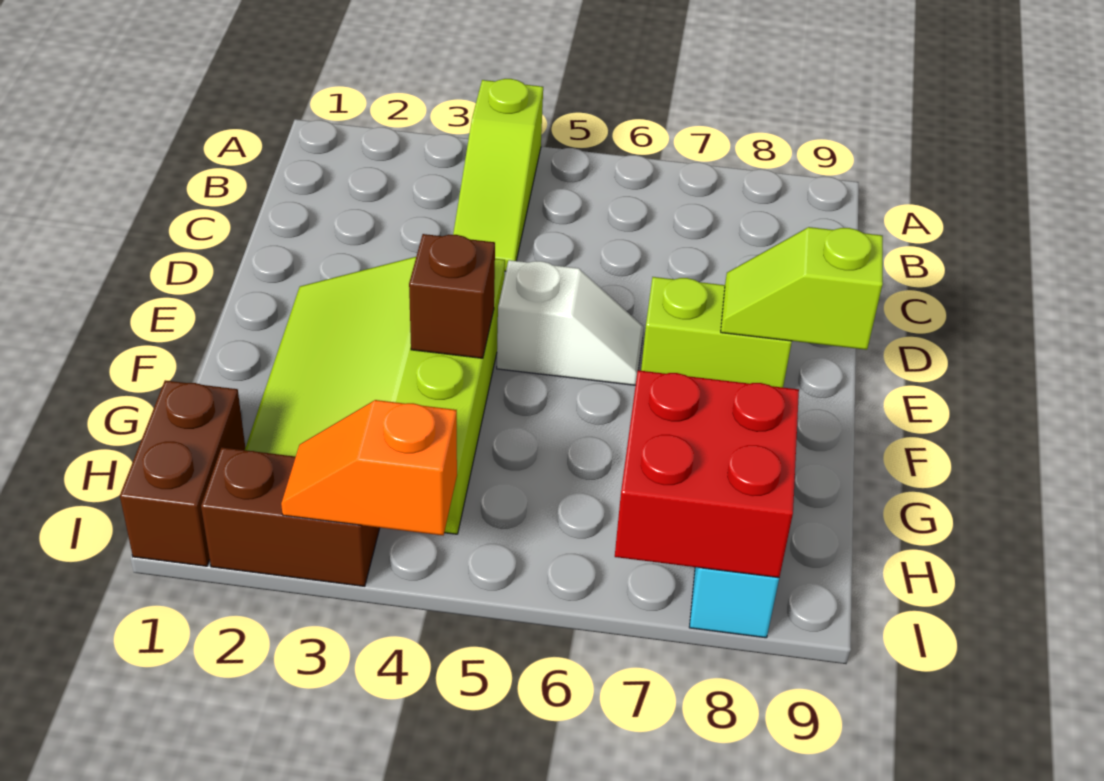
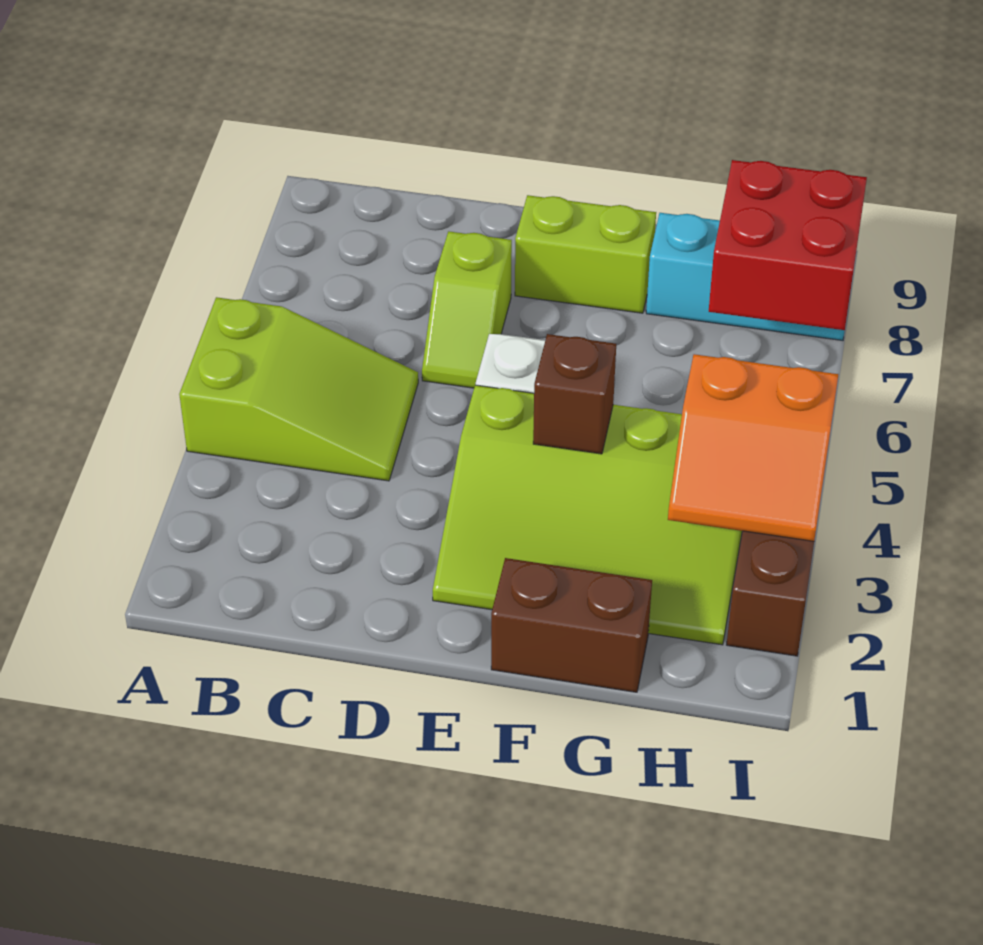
lime 1x3 slope [453,79,543,271] -> lime 2x3 slope [179,297,418,481]
lime 1x2 brick [641,277,792,387] -> lime 1x2 brick turned to [515,195,656,313]
lime 1x2 slope [721,227,883,350] -> lime 1x2 slope moved to [422,231,512,388]
brown 1x2 brick [120,380,245,566] -> brown 1x2 brick moved to [491,558,652,692]
orange 1x2 slope [281,400,457,535] -> orange 2x2 slope [668,354,838,541]

